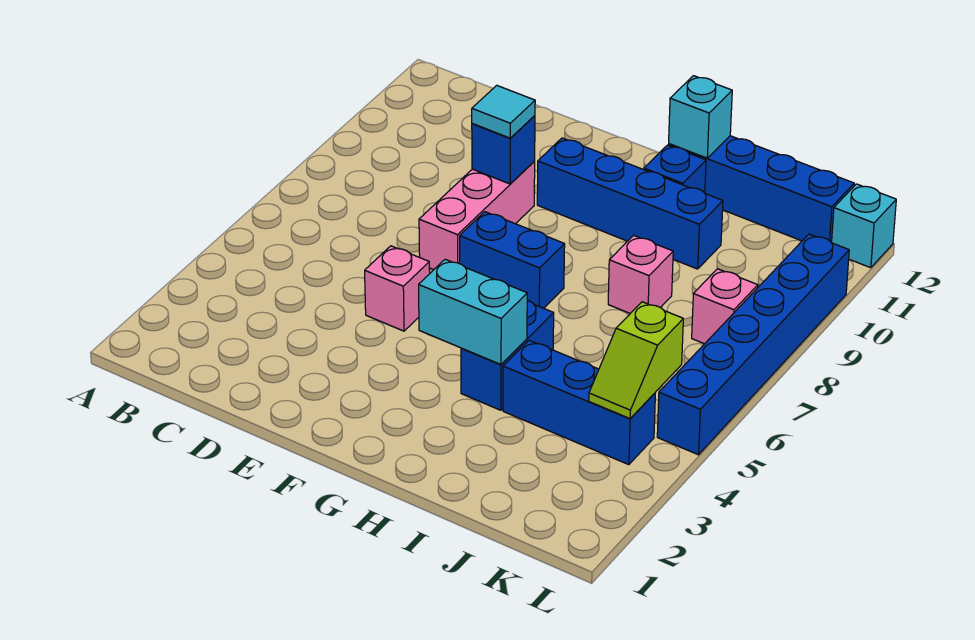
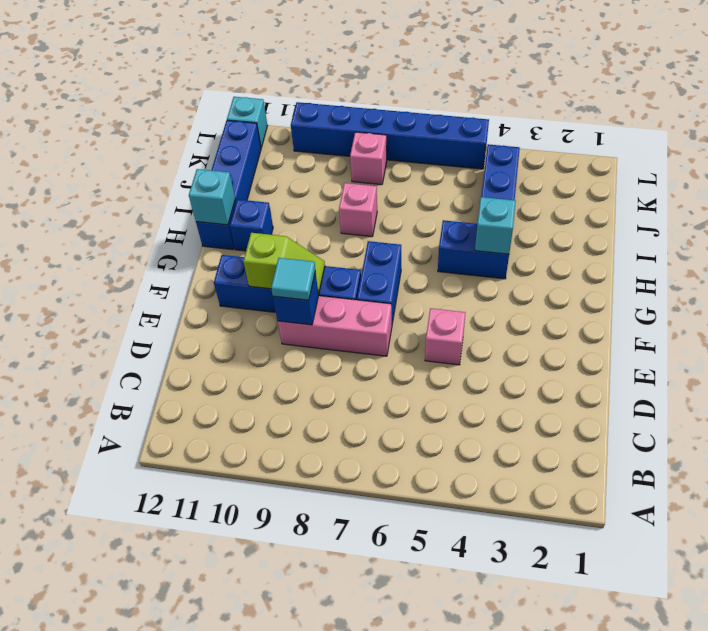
blue 1x4 brick [537,138,723,269] -> blue 1x4 brick turned to [214,255,361,312]
cyan 1x2 brick [419,259,527,364] -> cyan 1x1 brick [475,197,516,254]
lime 1x2 slope [589,302,683,419] -> lime 1x2 slope moved to [243,233,325,294]

